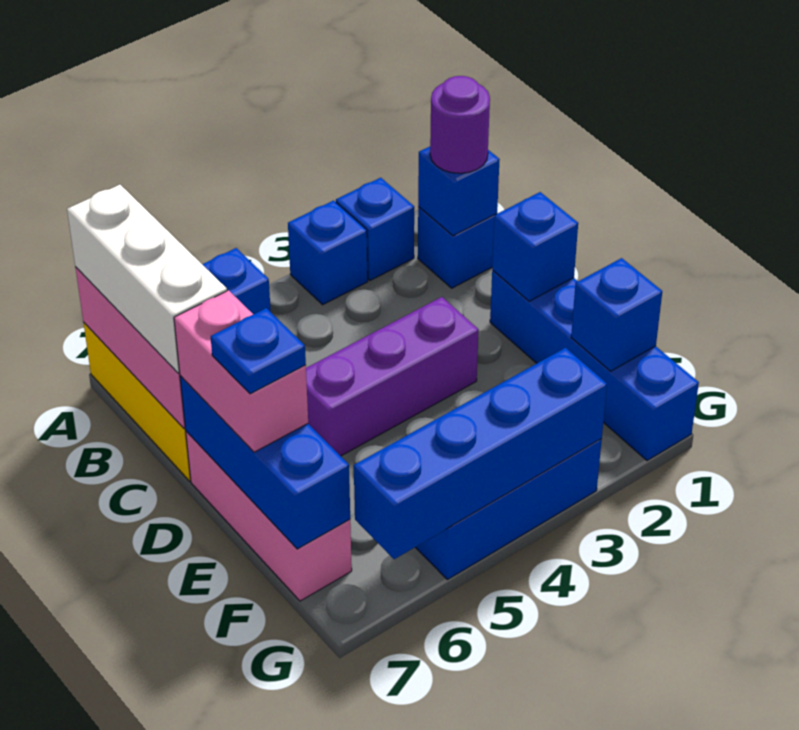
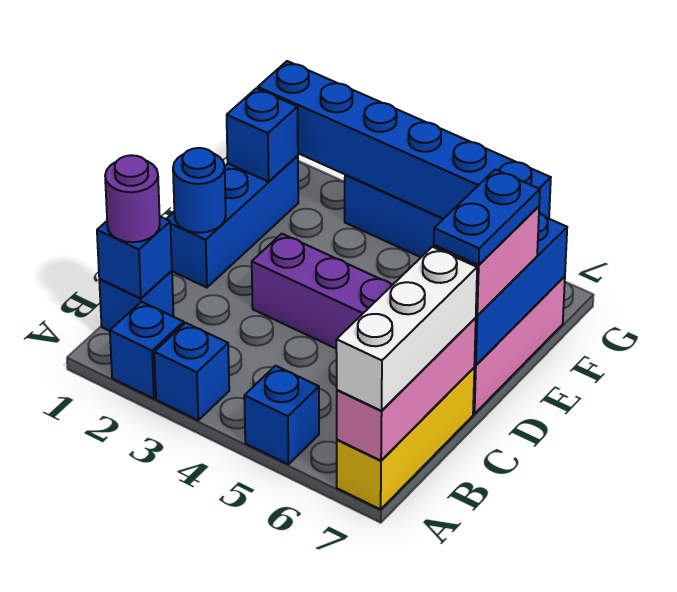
blue 1x4 brick [490,271,699,461] -> blue 1x3 brick [167,156,298,288]
blue 1x1 brick [492,192,578,301] -> blue 1x1 round brick [173,148,226,233]
blue 1x1 plate [211,308,306,394] -> blue 1x2 plate [434,169,540,265]
blue 1x4 brick [354,348,607,559] -> blue 1x6 brick [258,61,551,219]

